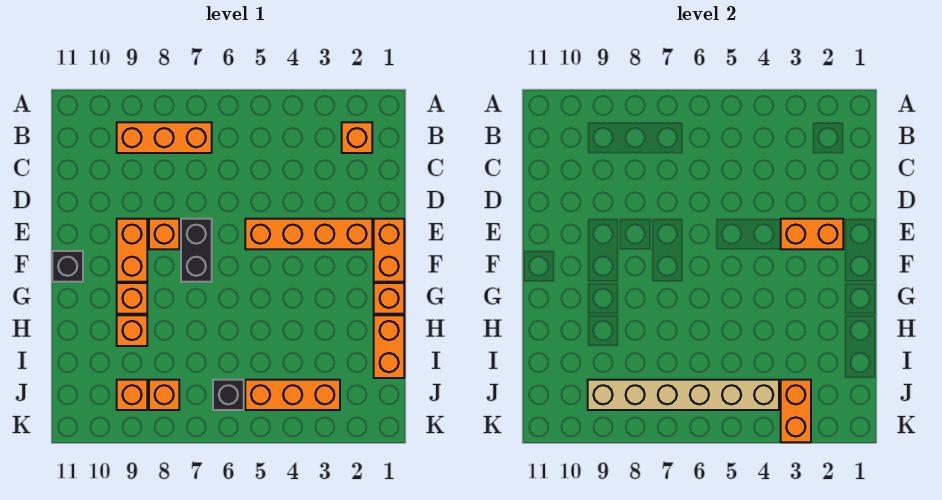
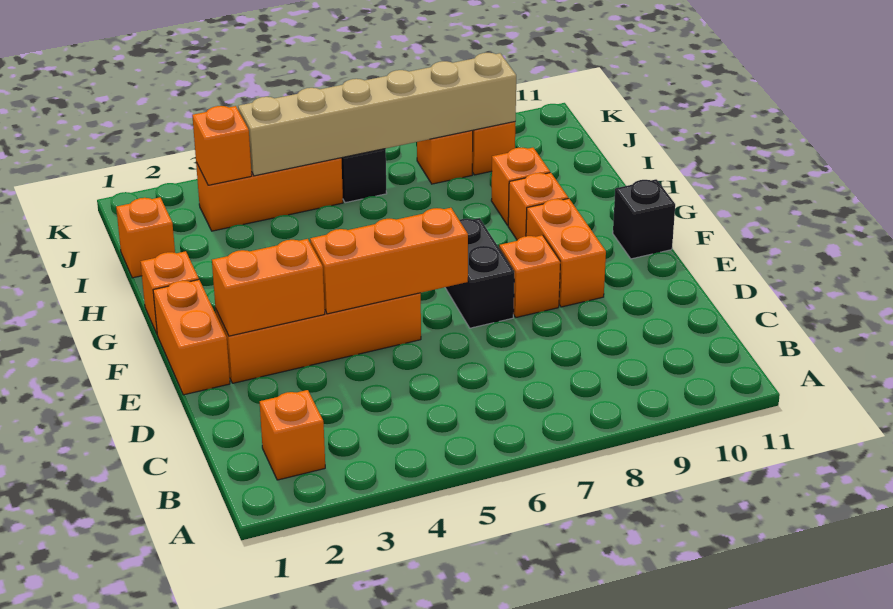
orange 1x3 brick [117,122,212,153] -> orange 1x3 brick moved to [310,208,468,314]
orange 1x2 brick [374,315,404,378] -> orange 1x1 brick [116,197,175,278]
orange 1x2 brick [781,380,811,442] -> orange 1x1 brick [192,106,252,185]

